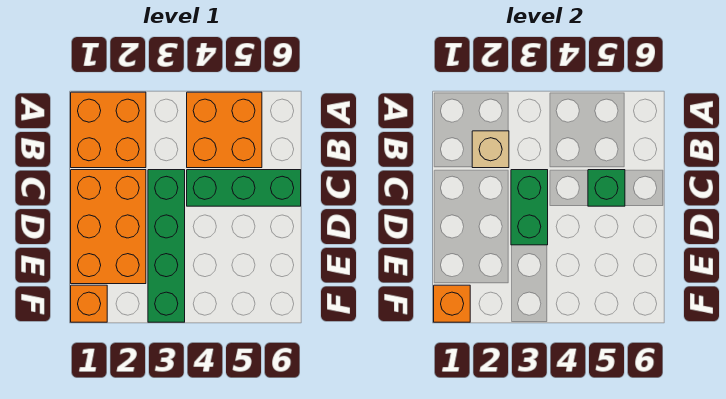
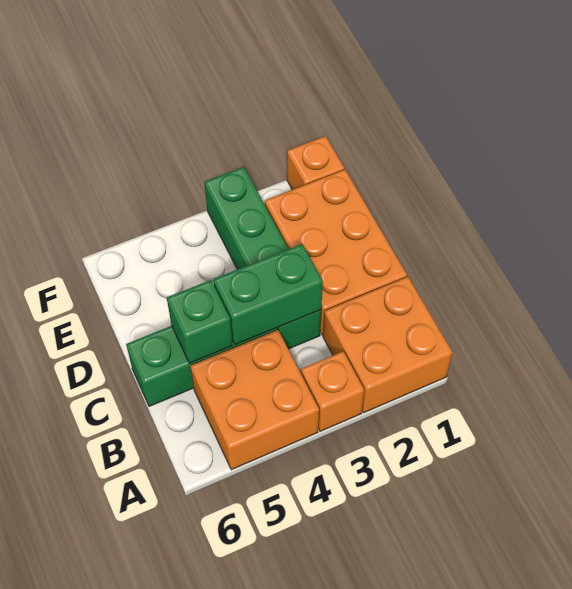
tan 1x1 brick [472,131,509,168] -> none
green 1x2 brick [511,170,548,245] -> green 1x2 brick turned to [213,244,323,345]
orange 1x1 brick [434,285,470,322] -> orange 1x1 brick moved to [301,351,364,431]

